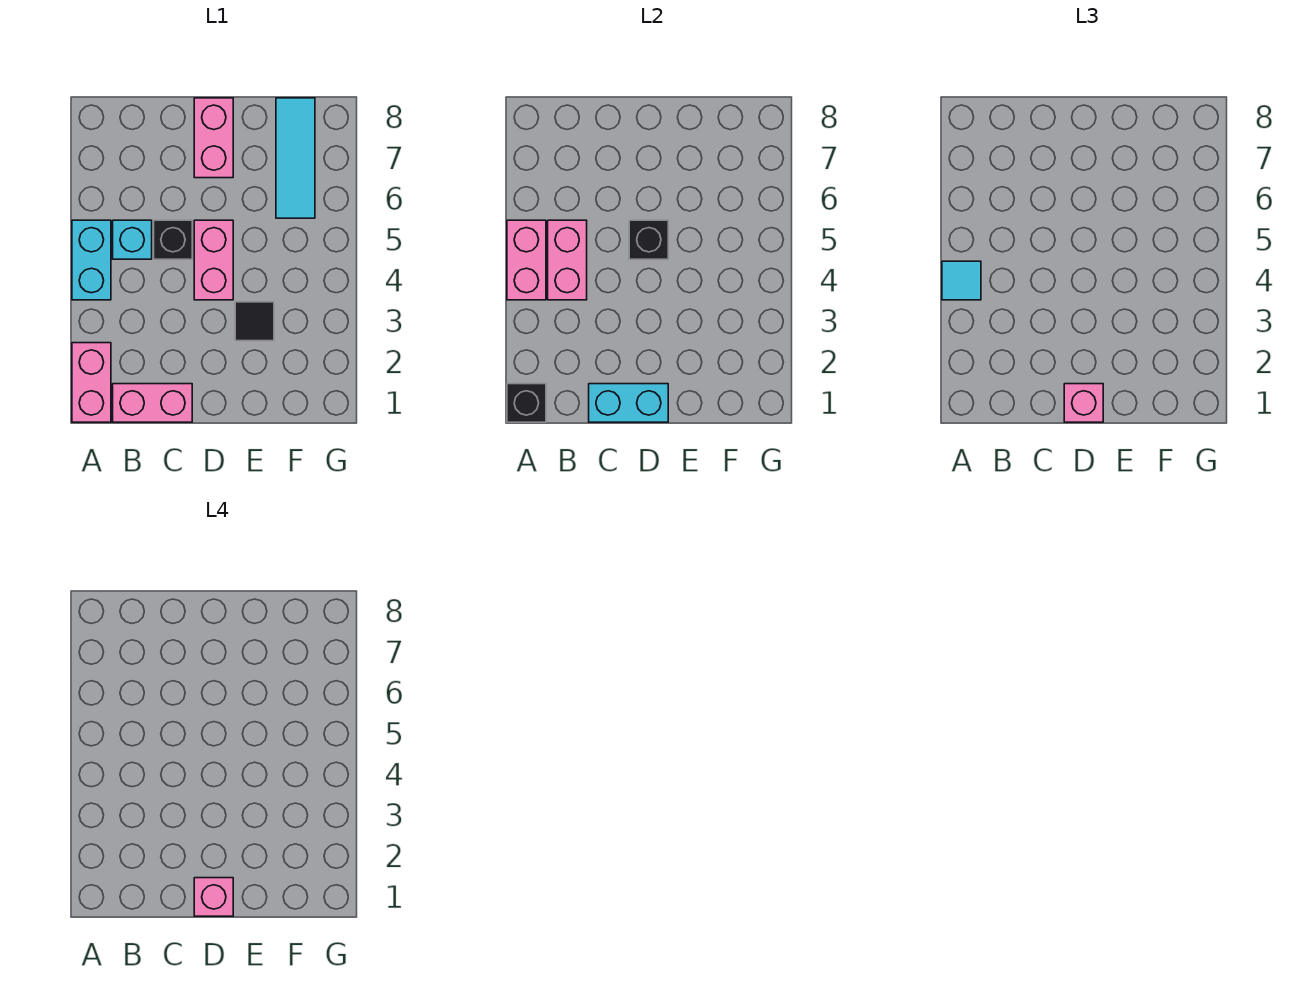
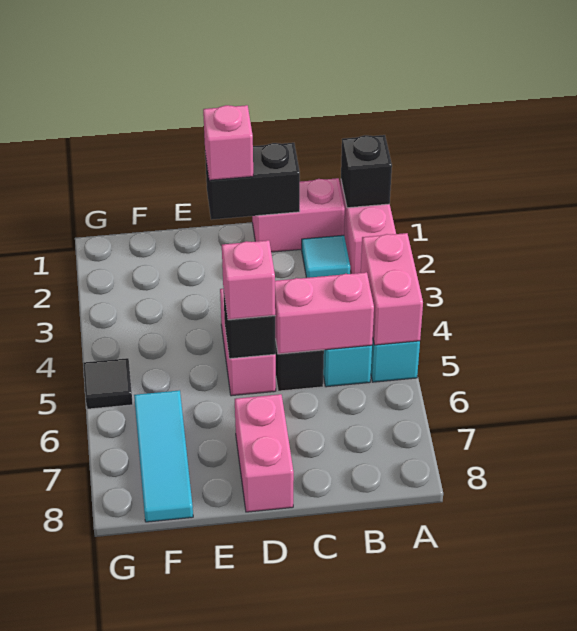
cyan 1x1 tile [942,261,981,300] -> cyan 1x1 tile moved to [302,235,350,278]
pink 1x2 brick [548,220,587,300] -> pink 1x2 brick turned to [275,272,374,354]
cyan 1x2 brick [589,384,668,422] -> black 1x2 brick [205,143,300,220]
pink 1x1 brick [194,878,233,916] -> pink 1x1 brick moved to [222,240,275,320]
black 1x1 tile [235,302,274,341] -> black 1x1 tile moved to [83,358,133,409]

